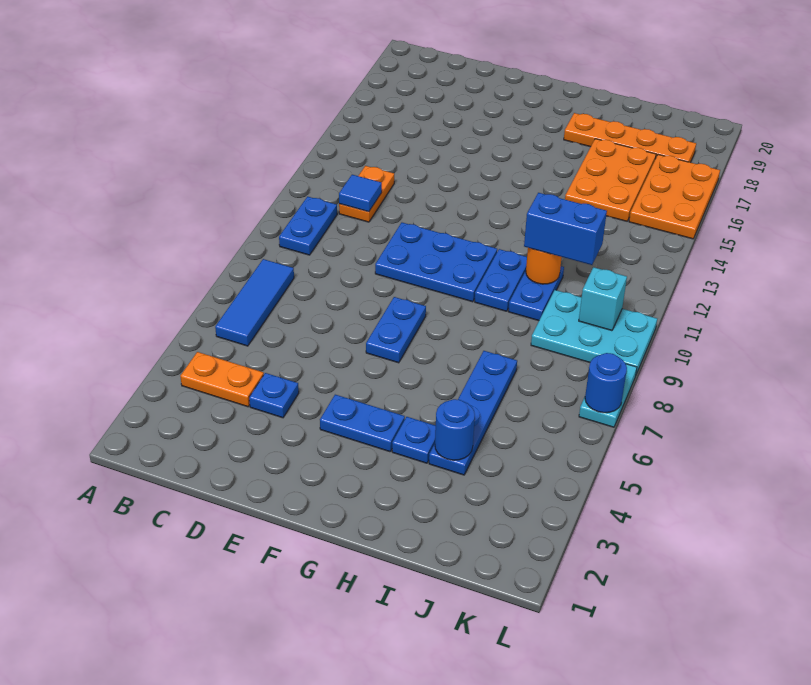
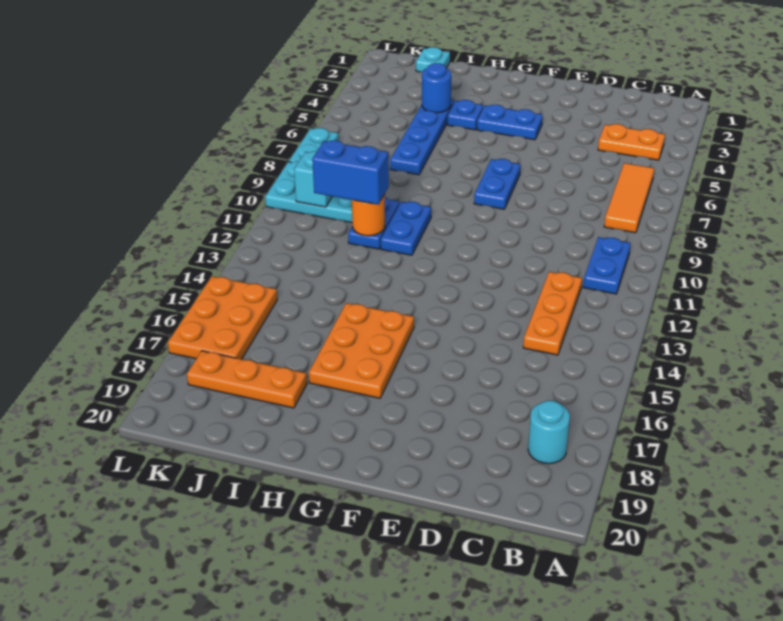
blue 1x3 tile [215,259,294,346] -> orange 1x3 tile [604,163,654,233]
none -> cyan 1x1 round brick [528,401,570,464]
orange 1x2 plate [339,166,394,222] -> orange 1x3 plate [523,272,582,355]
blue 1x1 tile [339,175,382,212] -> none
blue 1x1 plate [249,373,299,418] -> none
blue 2x3 plate [375,223,497,302] -> none
orange 1x4 plate [564,113,696,162] -> orange 1x3 plate [187,351,307,408]
orange 2x3 plate [565,139,656,221] -> orange 2x3 plate moved to [309,303,414,398]
none -> cyan 1x1 plate [416,47,450,72]
blue 1x1 round brick [585,353,627,413] -> none

